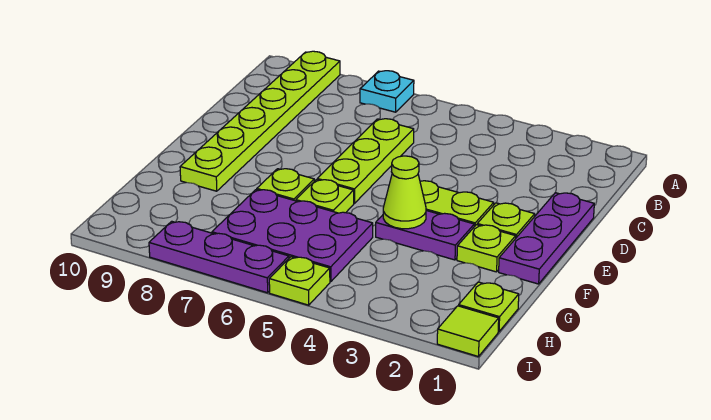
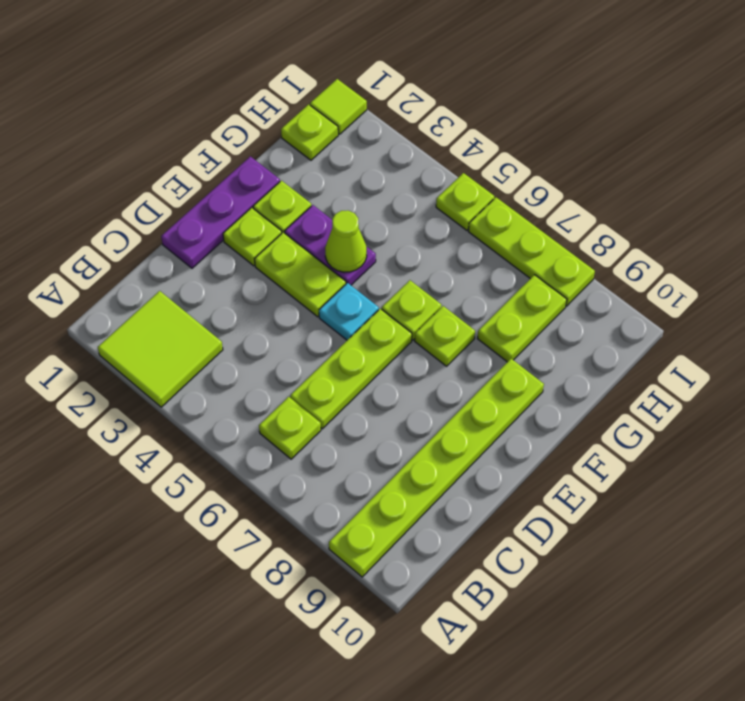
none -> lime 2x2 tile [98,291,223,407]
cyan 1x1 plate [360,71,414,112] -> cyan 1x1 plate moved to [319,283,379,340]
none -> lime 1x1 plate [259,397,321,459]
purple 2x3 plate [212,190,373,282] -> none
none -> lime 1x2 plate [477,275,567,362]
purple 1x3 plate [149,221,289,293] -> lime 1x3 plate [468,197,595,306]

